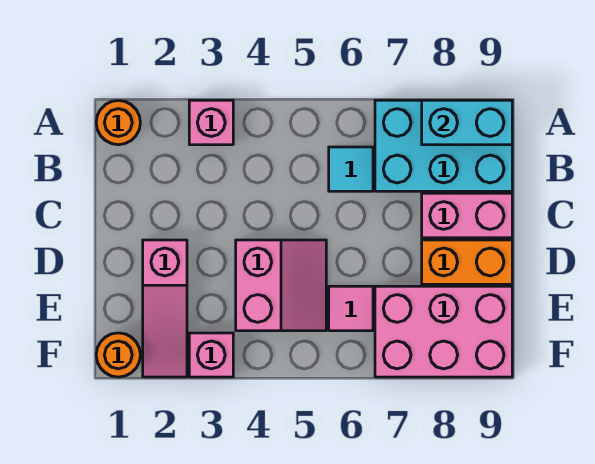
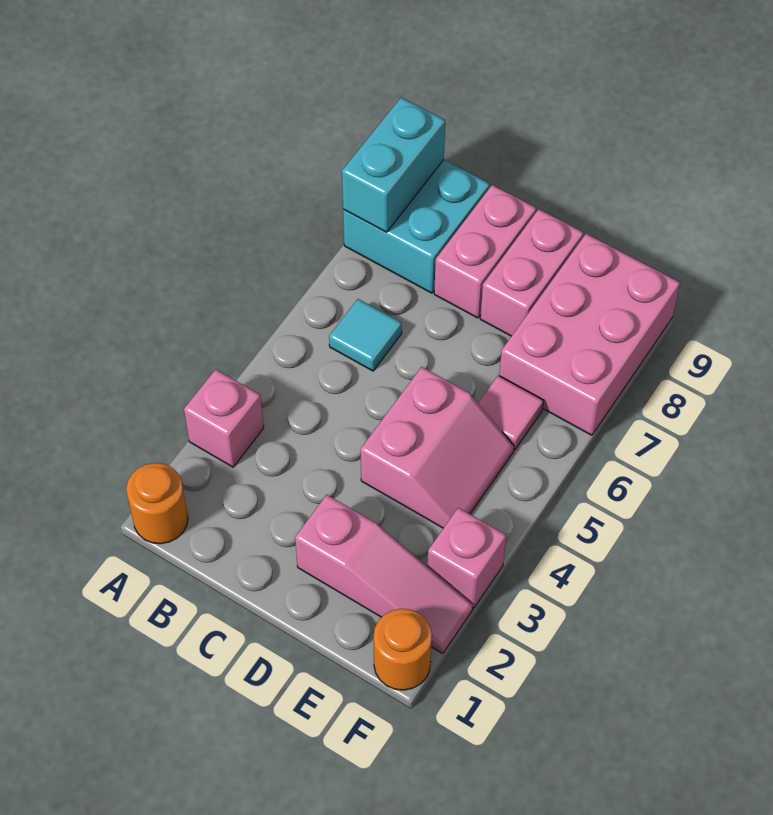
cyan 2x3 brick [375,100,512,191] -> cyan 2x2 brick [343,160,490,293]
pink 2x2 slope [236,240,326,331] -> pink 2x2 slope turned to [361,367,514,528]
orange 1x2 brick [422,240,512,284] -> pink 1x2 brick [480,209,584,336]

